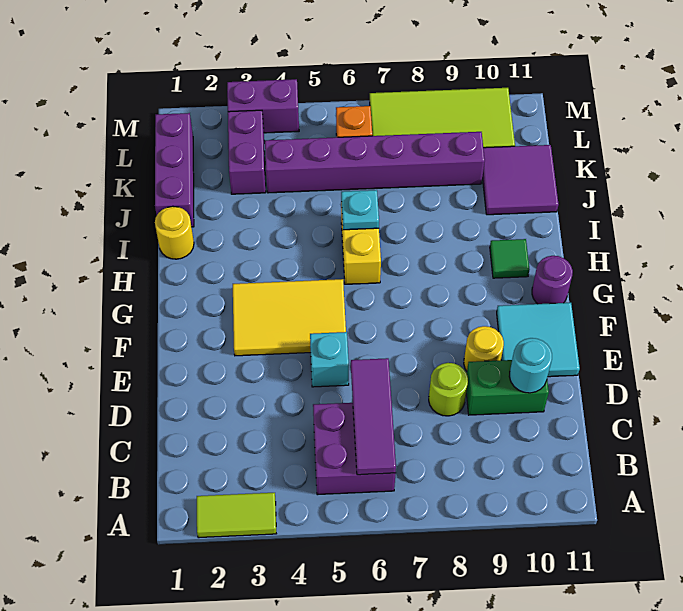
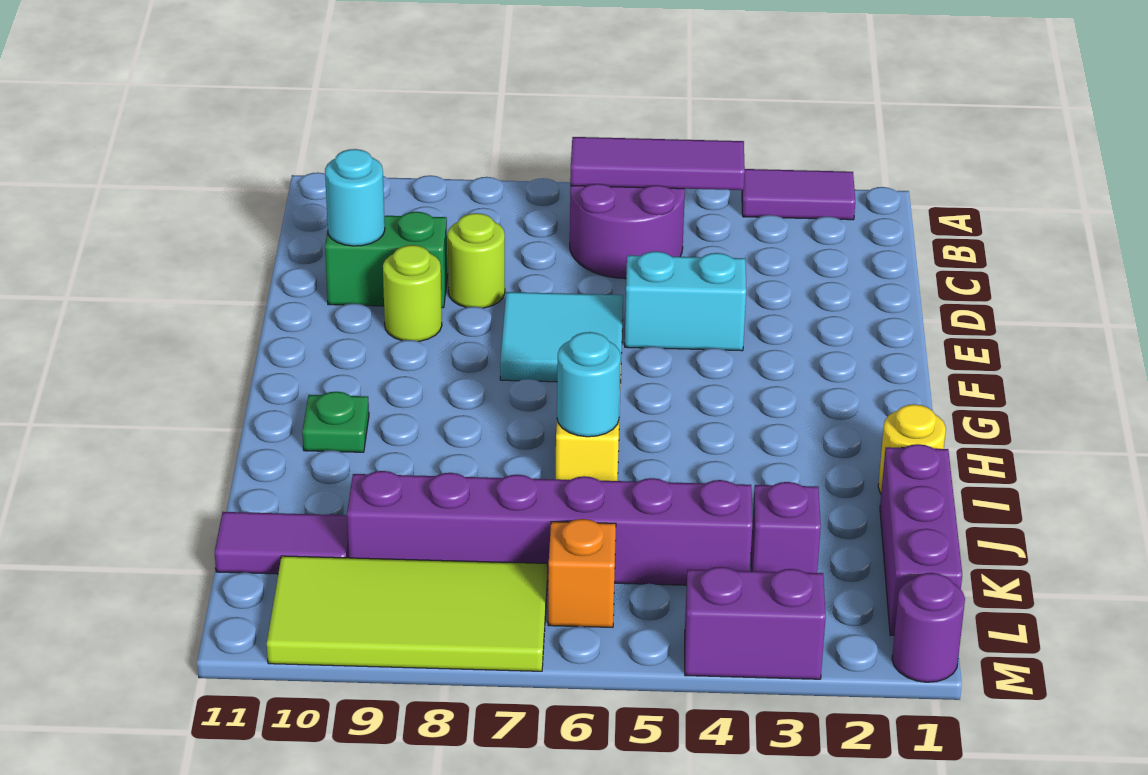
lime 1x2 tile [197,493,276,538] -> purple 1x2 tile [742,169,855,220]
purple 2x2 brick [313,403,396,495] -> purple 2x2 round brick [570,184,685,279]
purple 1x3 tile [351,358,396,475] -> purple 1x3 tile turned to [570,137,745,190]
cyan 1x1 brick [310,332,349,387] -> cyan 1x2 brick [625,251,746,351]
yellow 1x1 round brick [464,326,504,371] -> lime 1x1 round brick [383,245,442,341]
cyan 2x2 tile [497,303,580,377] -> cyan 2x2 tile moved to [500,292,623,383]
yellow 2x3 tile [233,279,346,356] -> none
purple 1x1 round brick [532,256,573,304] -> purple 1x1 round brick moved to [892,573,965,682]
green 1x1 tile [490,239,529,278] -> green 1x1 plate [302,392,369,452]
cyan 1x1 plate [341,190,379,230] -> cyan 1x1 round brick [557,332,621,437]
purple 2x2 tile [482,145,559,215] -> purple 1x2 tile [215,512,349,574]
purple 1x2 brick [228,110,266,194] -> purple 1x1 brick [751,482,821,573]

